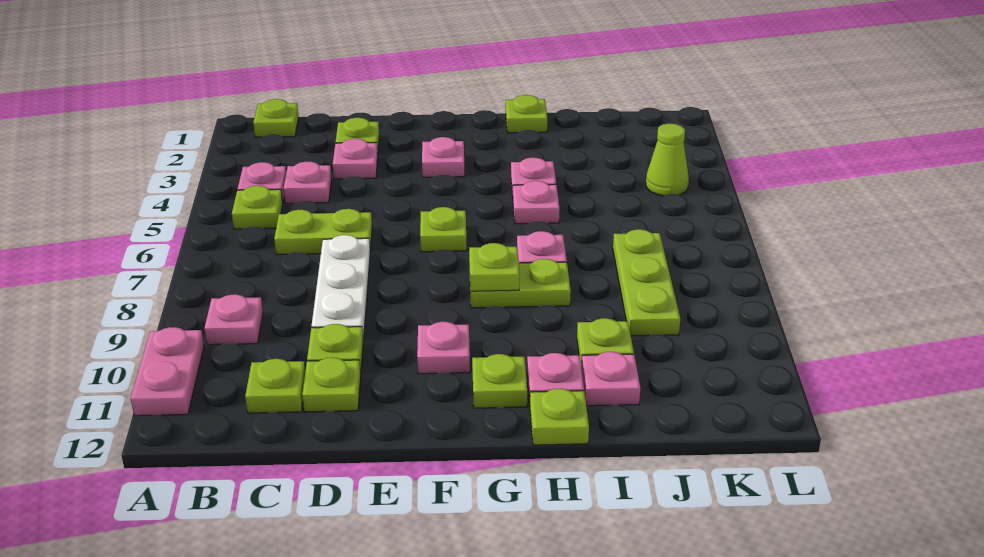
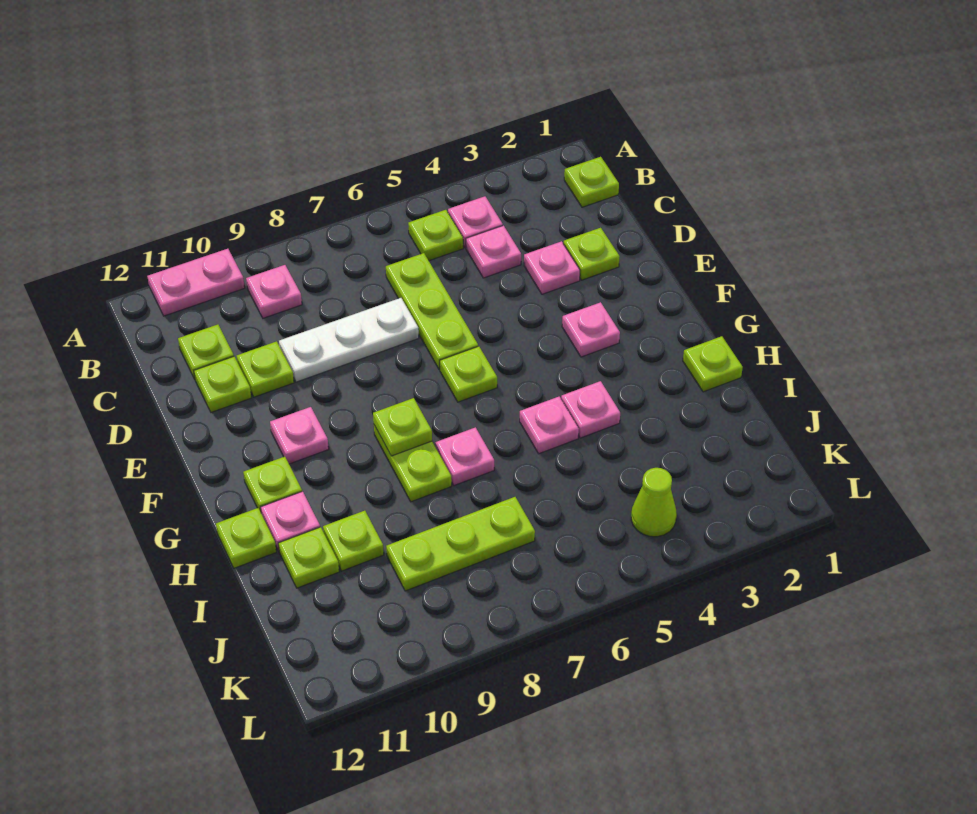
lime 1x2 plate [274,209,372,254] -> lime 1x3 plate [386,253,478,370]
pink 1x1 plate [581,352,640,406] -> lime 1x1 plate [278,527,339,588]

